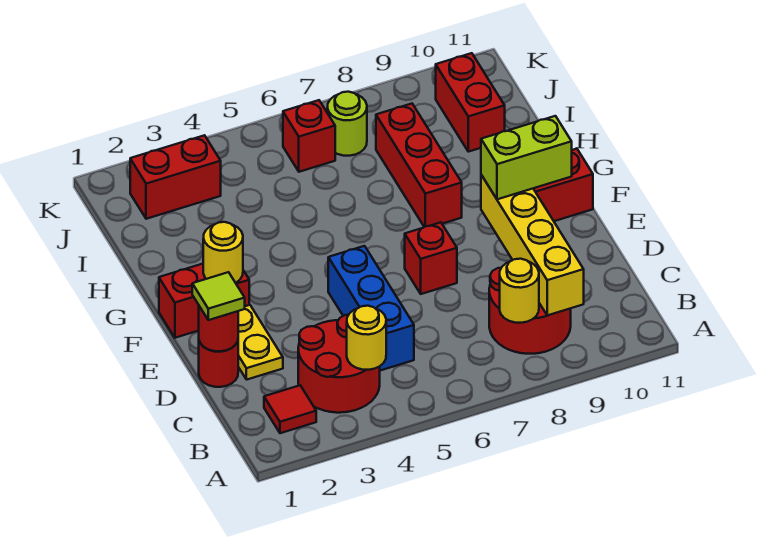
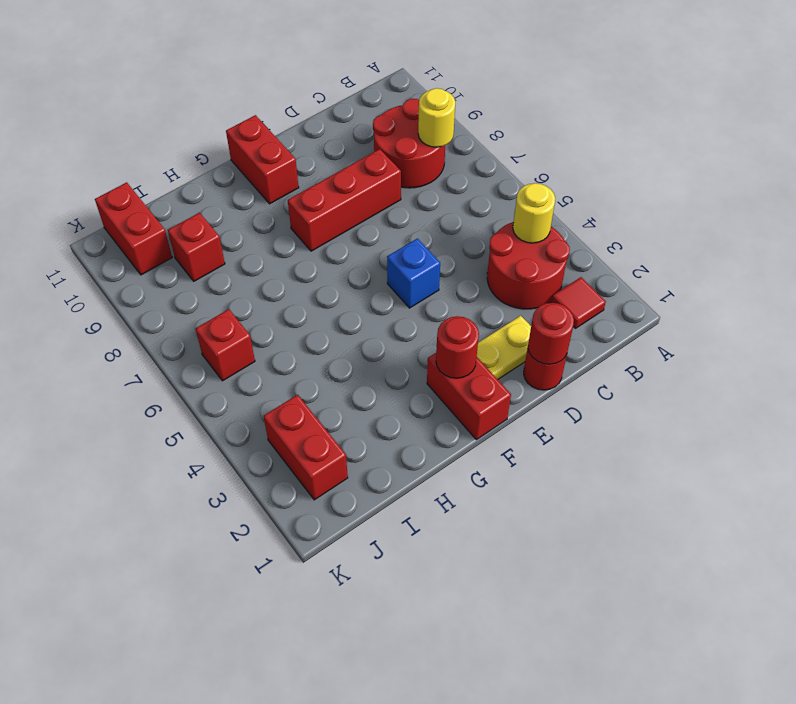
yellow 1x4 brick [481,175,584,315] -> none
blue 1x3 brick [328,246,414,371] -> blue 1x1 brick [387,239,440,308]
lime 1x1 tile [192,272,245,320] -> none
red 1x1 brick [405,222,457,294] -> red 1x1 brick moved to [168,213,225,281]
lime 1x2 brick [481,116,572,199] -> none
yellow 1x1 round brick [203,222,243,283] -> red 1x1 round brick [436,316,479,378]
red 1x3 brick [376,104,462,227] -> red 1x3 brick moved to [288,149,401,251]
red 1x2 brick [436,53,505,152] -> red 1x2 brick turned to [95,182,172,275]
lime 1x1 round brick [327,92,367,156] -> none

